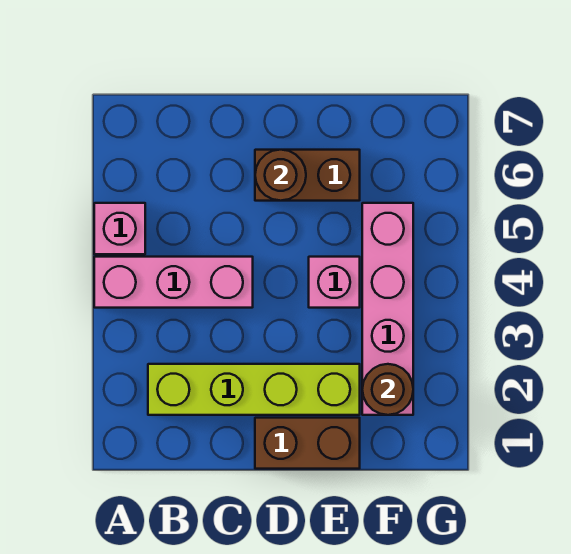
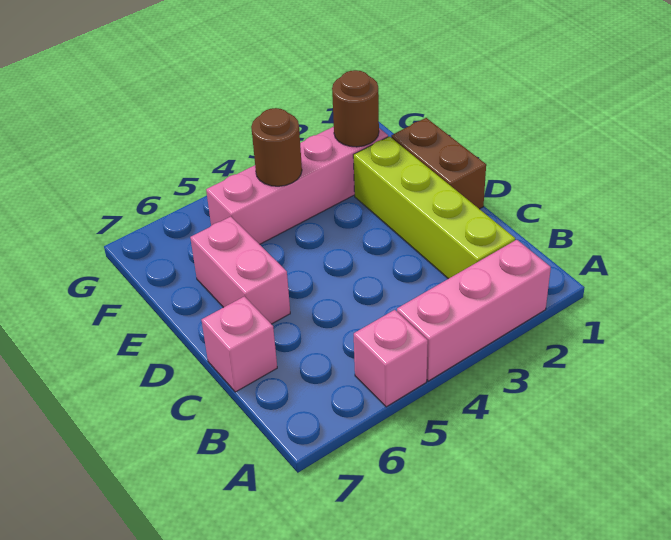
pink 1x3 brick [94,257,253,308] -> pink 1x3 brick turned to [397,240,551,381]
brown 1x2 brick [255,150,360,201] -> pink 1x2 brick [190,217,290,324]
brown 1x1 round brick [255,150,306,201] -> brown 1x1 round brick moved to [251,108,302,186]
pink 1x1 brick [309,257,360,308] -> pink 1x1 brick moved to [201,296,277,392]

